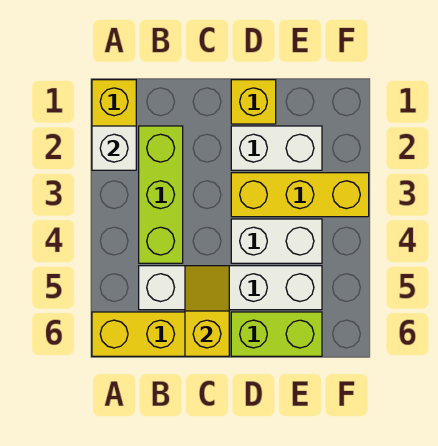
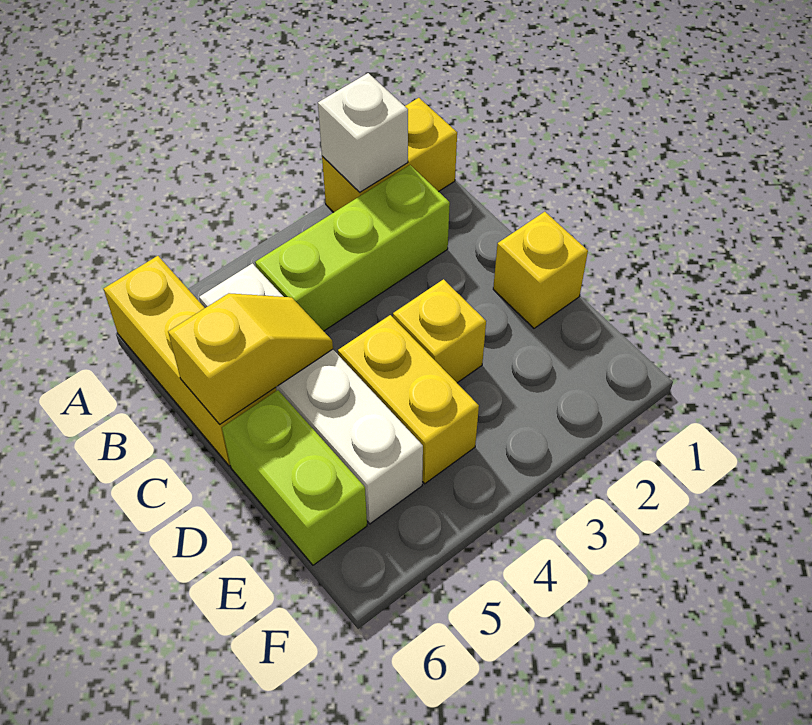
white 1x2 brick [231,126,322,170] -> none
yellow 1x3 brick [231,173,369,217] -> yellow 1x1 brick [393,279,486,383]
white 1x2 brick [231,219,322,263] -> yellow 1x2 brick [338,315,479,484]

